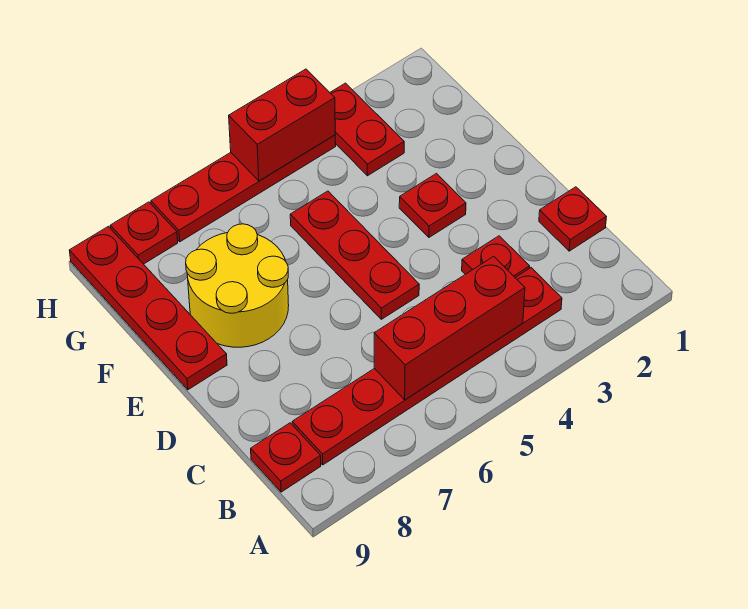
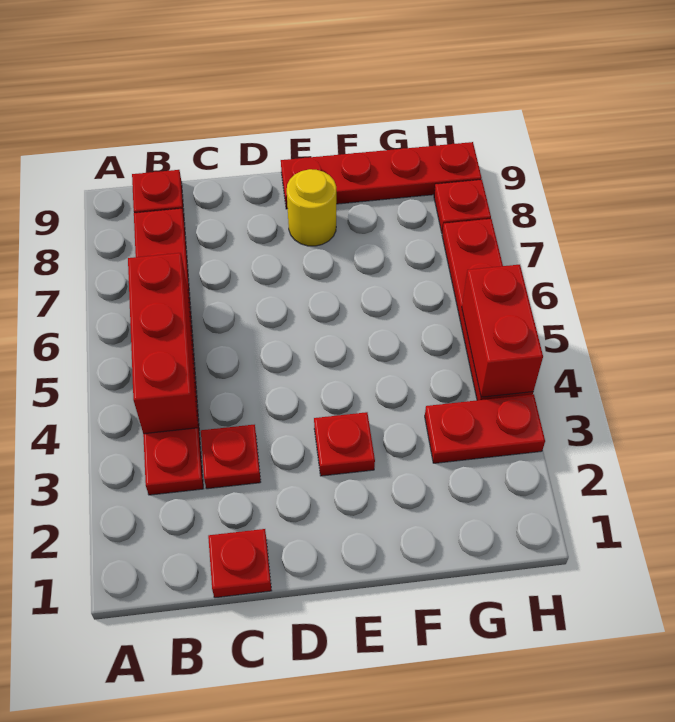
red 1x3 plate [290,191,419,319] -> none
yellow 2x2 round brick [186,224,289,347] -> yellow 1x1 round brick [287,169,336,246]

